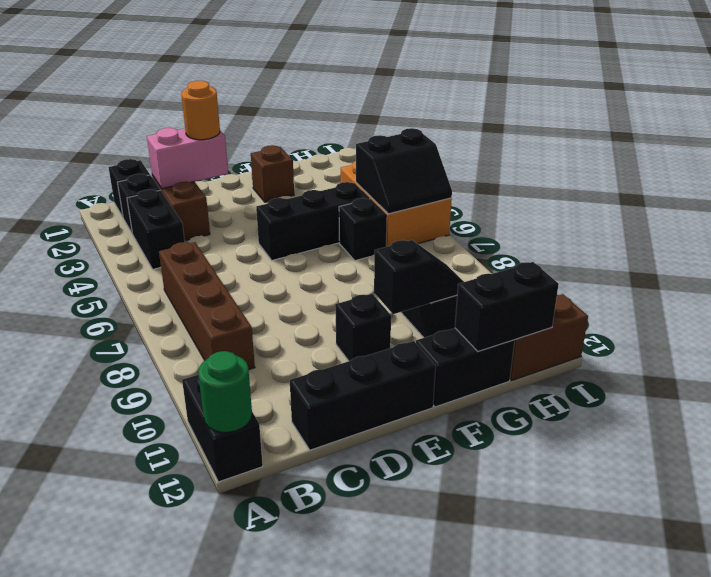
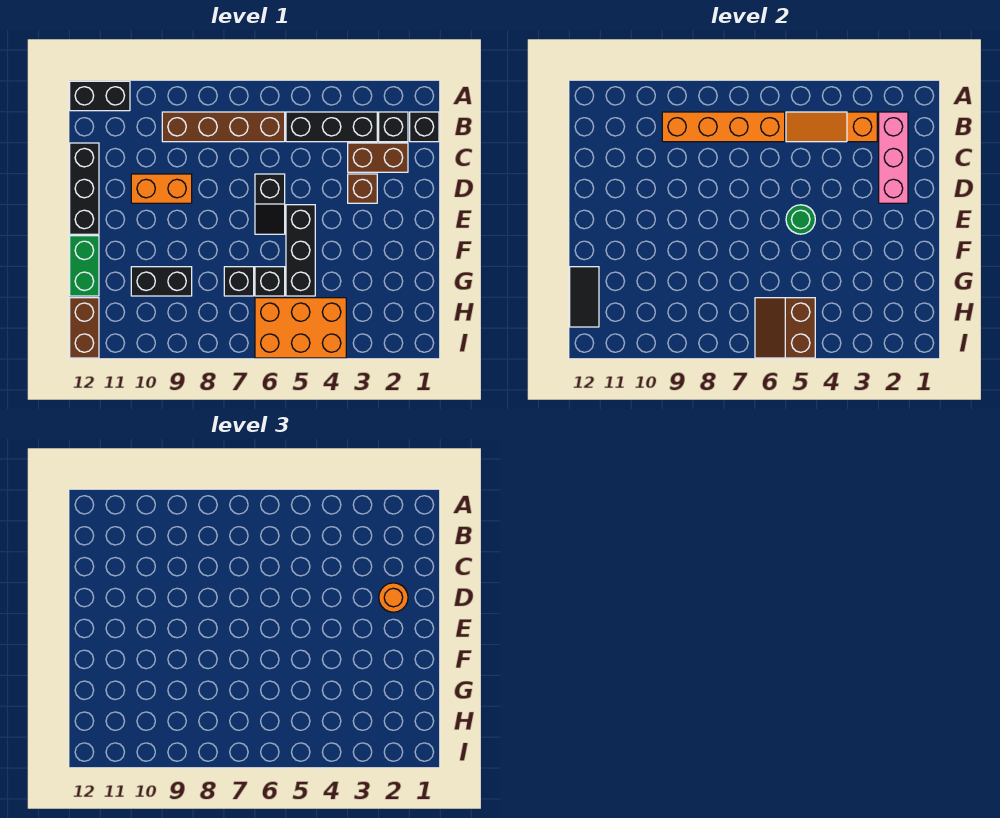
green 1x1 round brick [198,351,252,432] -> green 1x1 round brick moved to [786,205,815,234]
black 1x2 brick [127,190,185,269] -> black 1x3 brick [286,112,377,142]
none -> orange 1x3 slope [786,112,877,142]
none -> orange 1x4 brick [662,112,785,142]
pink 1x2 brick [147,128,228,189] -> pink 1x3 brick [879,112,908,203]
none -> orange 1x2 brick [131,174,192,203]
black 1x1 brick [335,294,391,361] -> black 1x1 brick moved to [224,267,254,296]
brown 1x1 brick [251,145,294,202] -> brown 1x1 brick moved to [348,174,377,203]
black 1x2 slope [374,240,464,314] -> black 1x2 slope moved to [255,174,285,234]
black 1x2 brick [416,328,515,407] -> green 1x2 brick [70,236,99,296]
black 1x2 brick [455,262,559,351] -> black 1x2 tile [570,267,599,327]
black 2x2 slope [356,128,452,214] -> brown 2x2 slope [755,298,815,358]

